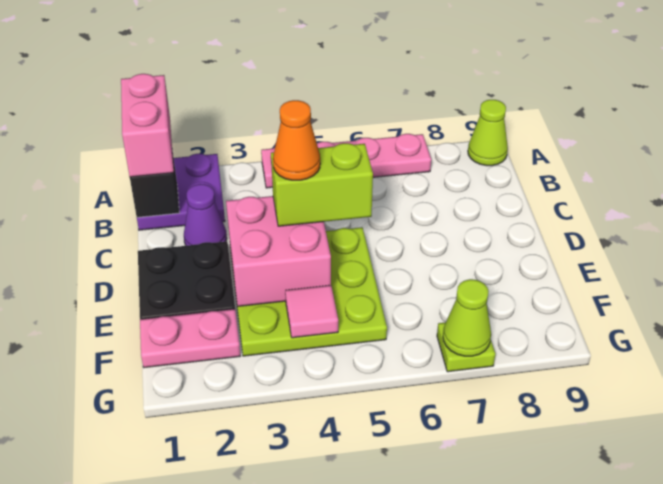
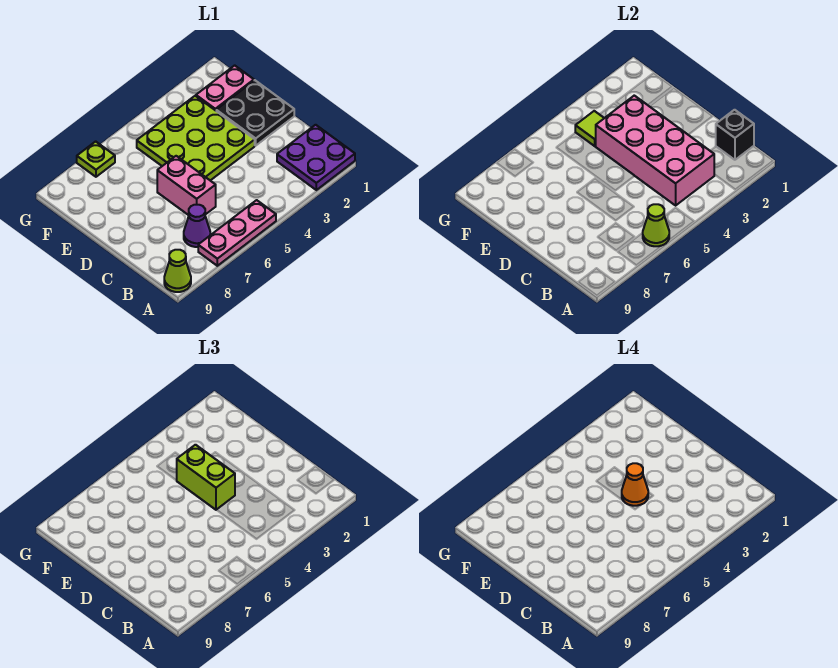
pink 1x2 brick [121,74,174,177] -> pink 1x2 brick moved to [157,156,216,215]
pink 1x4 plate [261,134,431,188] -> pink 1x3 plate [198,200,276,266]
purple 1x1 cone [184,184,227,246] -> purple 1x1 cone moved to [184,205,210,247]
pink 2x2 brick [226,196,331,307] -> pink 2x4 brick [596,96,714,205]
lime 1x2 brick [271,143,373,226] -> lime 1x2 brick turned to [177,445,235,510]
pink 1x1 tile [285,285,338,338] -> lime 1x1 tile [575,111,604,146]
lime 1x1 cone [443,279,491,356] -> lime 1x1 cone moved to [643,204,669,246]

